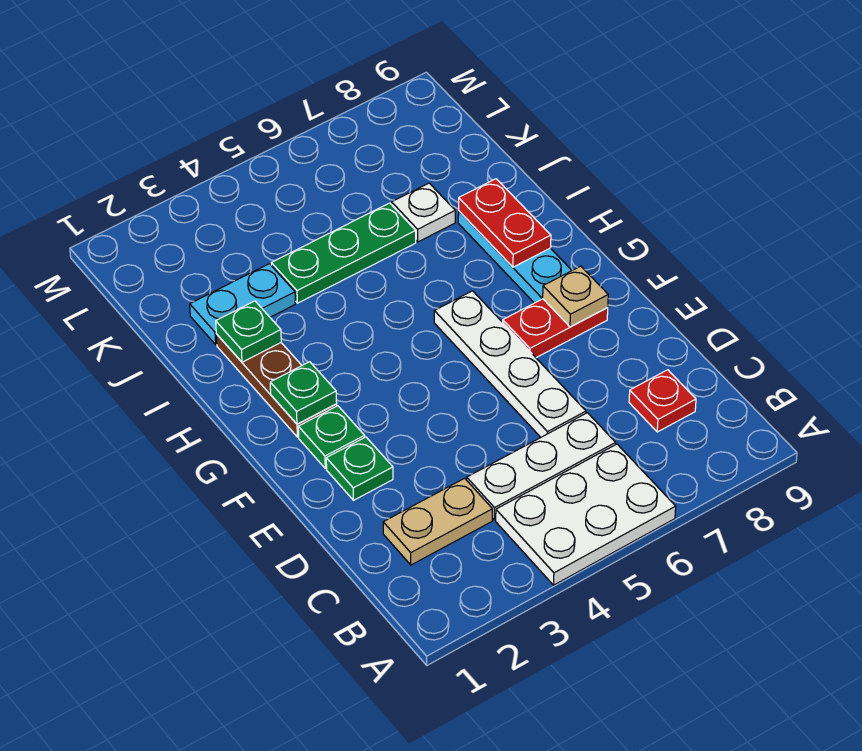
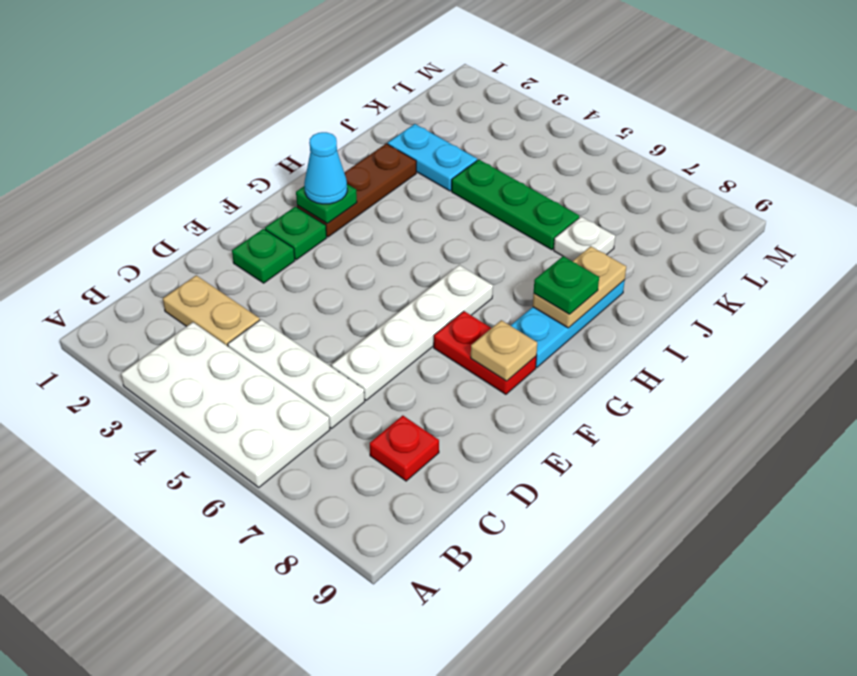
white 2x3 plate [496,444,676,585] -> white 2x4 plate [121,322,330,487]
none -> cyan 1x1 cone [304,132,347,204]
red 1x2 plate [459,179,551,267] -> tan 1x2 plate [533,246,626,328]
green 1x1 plate [216,301,281,362] -> green 1x1 plate moved to [534,256,599,314]

